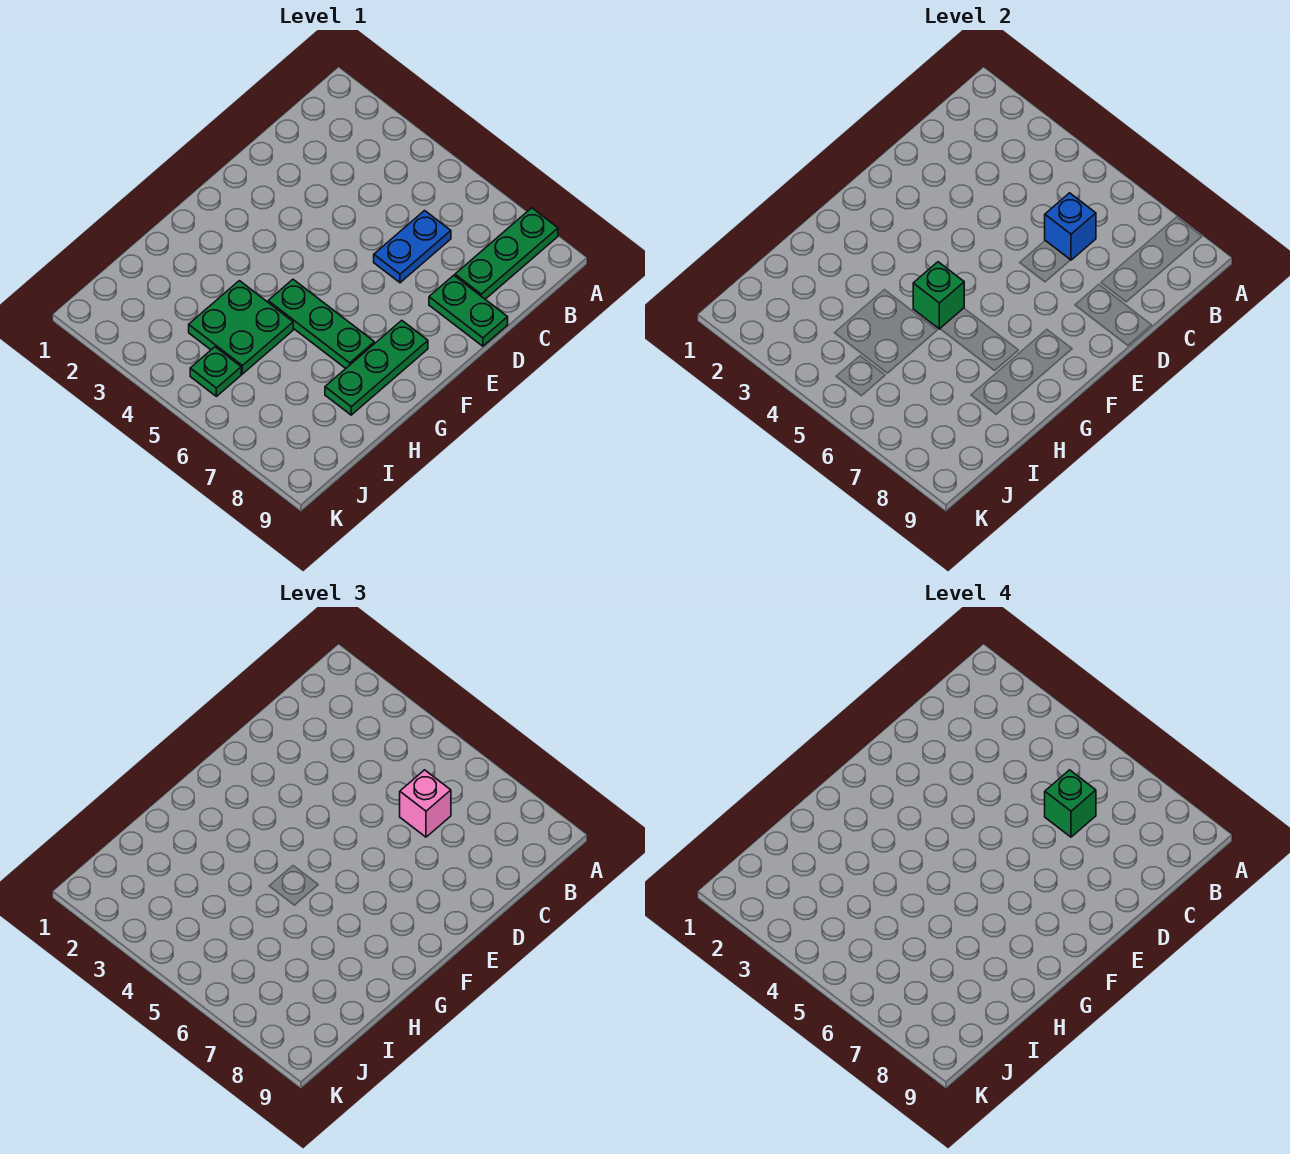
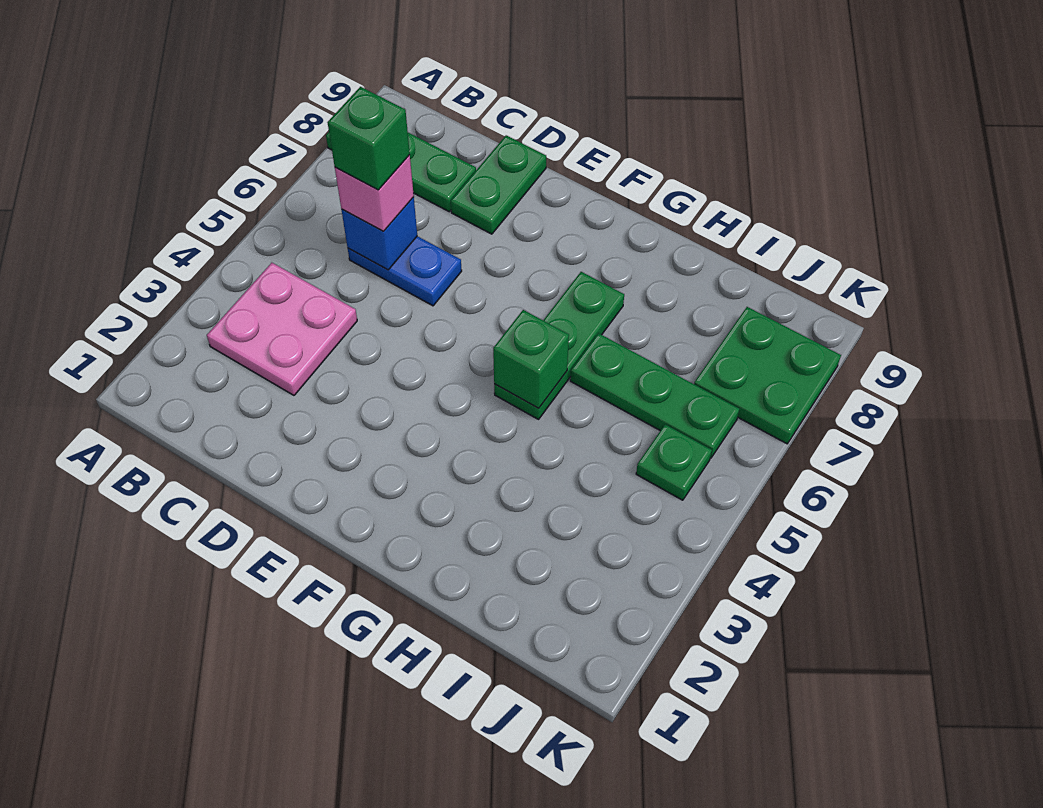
none -> pink 2x2 plate [207,263,357,395]
green 1x3 plate [325,320,428,415] -> green 1x3 plate moved to [570,333,739,458]
green 2x2 plate [189,281,293,374] -> green 2x2 plate moved to [694,307,841,444]

